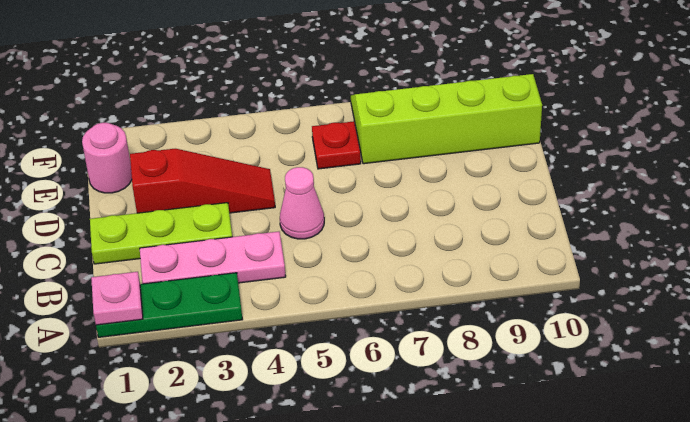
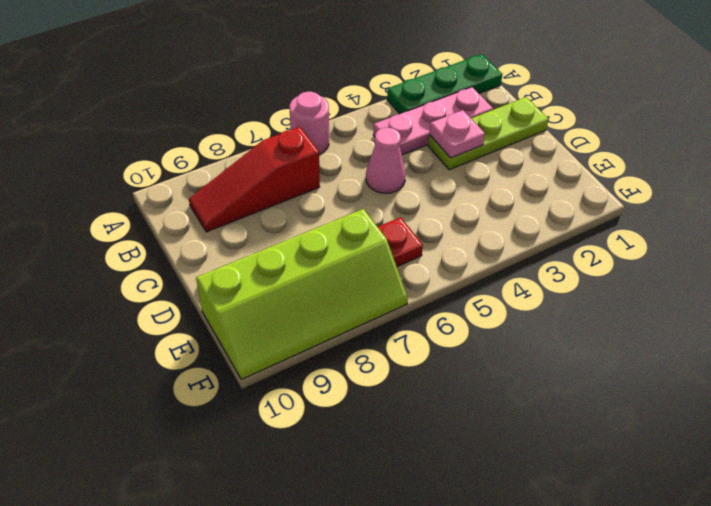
pink 1x1 plate [91,272,143,325] -> pink 1x1 plate moved to [429,110,485,158]
red 1x3 slope [130,149,275,213] -> red 1x3 slope moved to [189,127,320,232]
pink 1x1 round brick [82,123,132,193] -> pink 1x1 round brick moved to [290,92,329,154]

